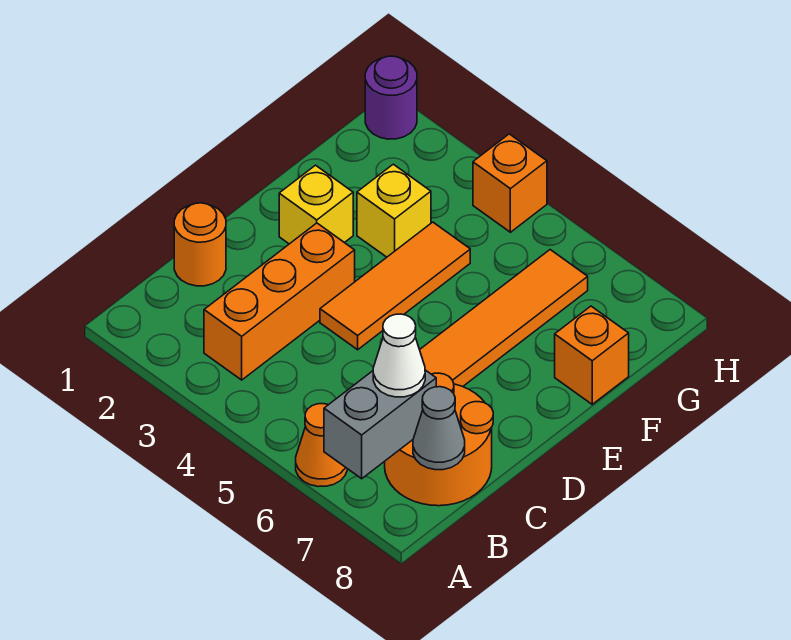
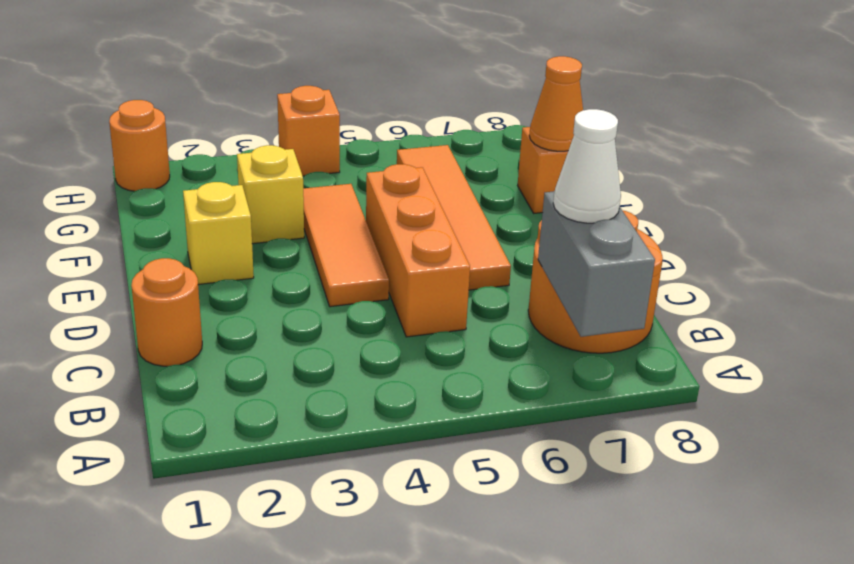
orange 1x1 cone [296,404,347,487] -> orange 1x1 cone moved to [529,56,583,151]
orange 1x3 brick [204,223,355,380] -> orange 1x3 brick moved to [366,164,470,337]
grey 1x1 cone [413,387,465,470] -> none
purple 1x1 round brick [365,56,417,139] -> orange 1x1 round brick [109,100,170,191]

